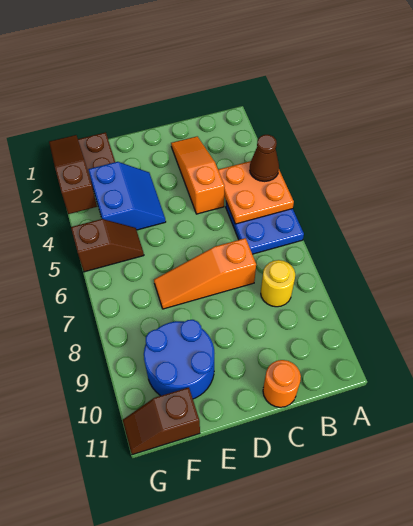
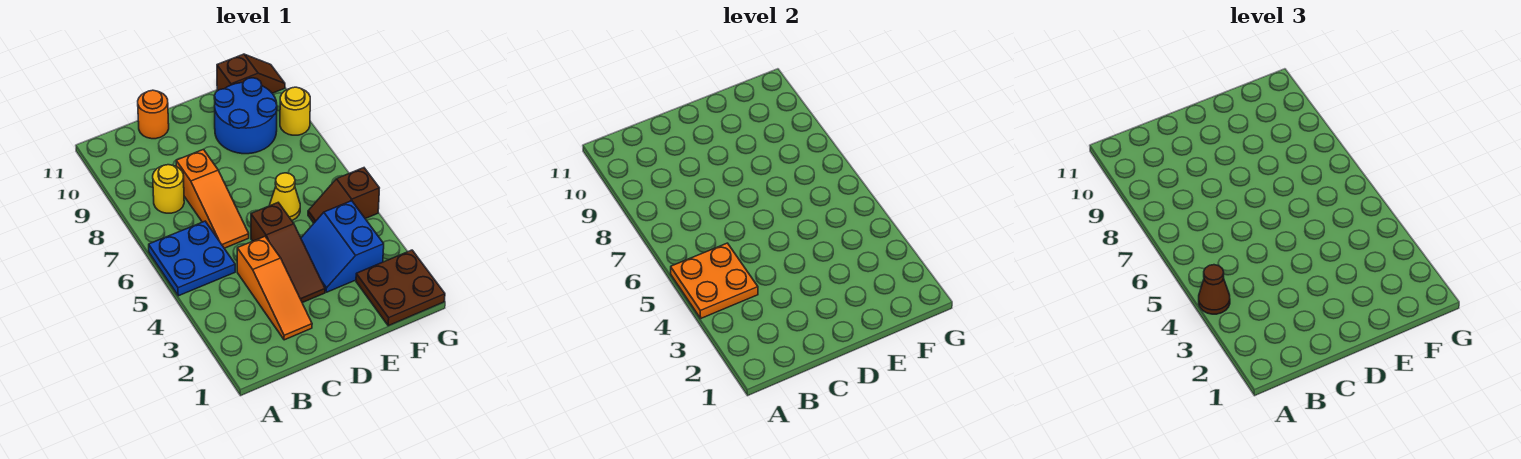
orange 1x3 slope [154,238,256,309] -> orange 1x3 slope turned to [176,149,249,248]
none -> yellow 1x1 cone [270,173,300,220]
brown 1x3 slope [49,135,97,214] -> brown 1x3 slope moved to [251,203,325,303]
none -> yellow 1x1 round brick [280,87,310,135]

